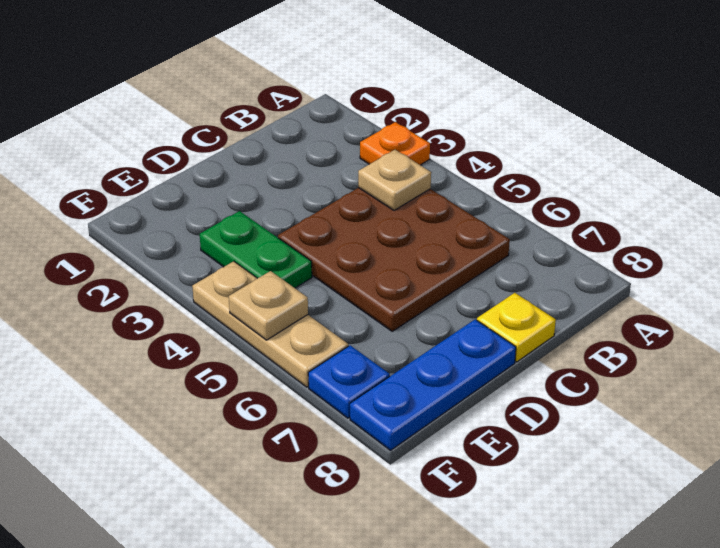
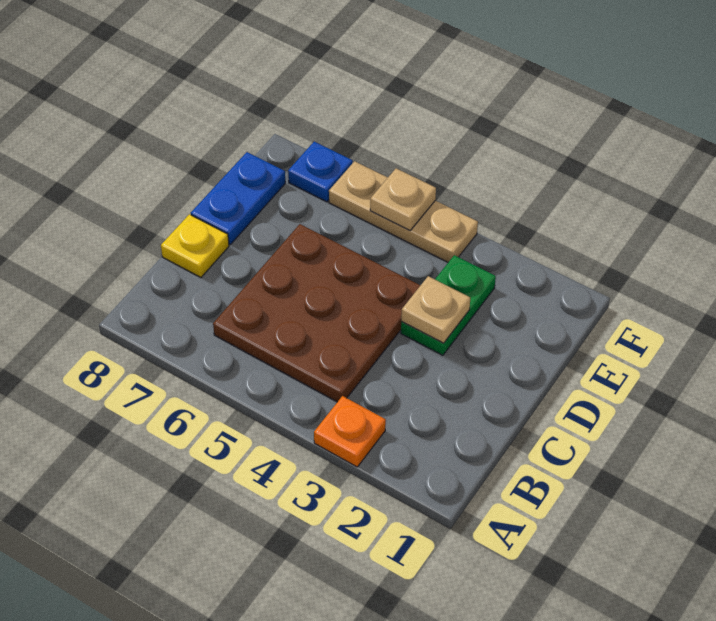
tan 1x1 plate [358,150,431,210] -> tan 1x1 plate moved to [401,276,470,343]
blue 1x3 plate [350,319,516,450] -> blue 1x2 plate [191,152,285,244]
green 1x2 plate [200,211,312,288] -> green 1x2 plate turned to [401,255,496,355]

